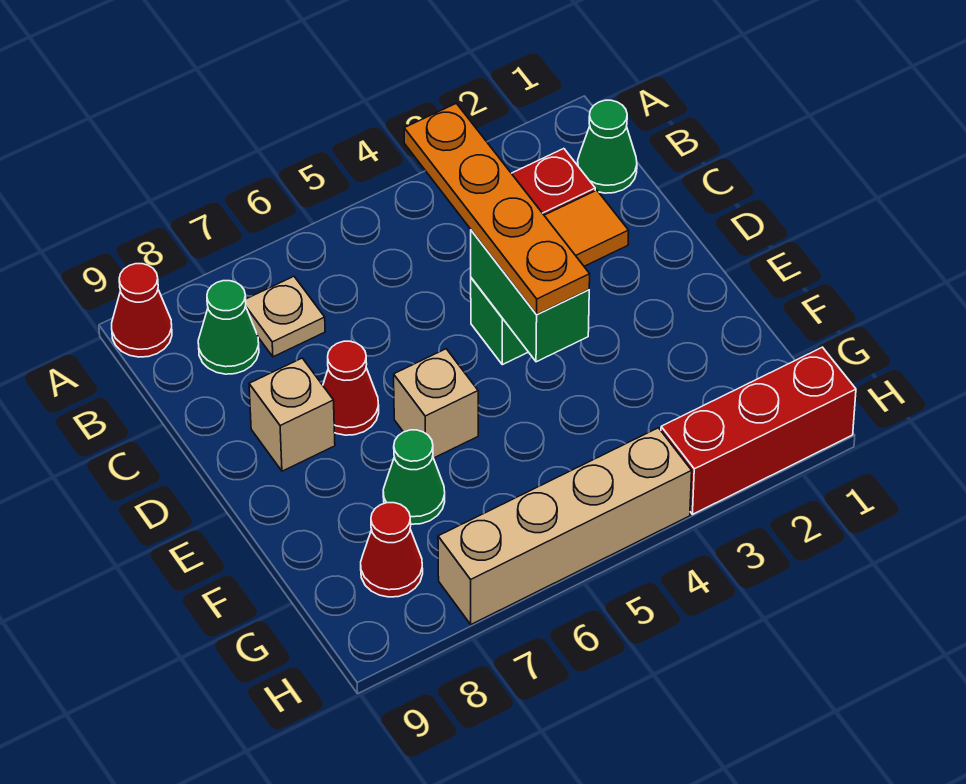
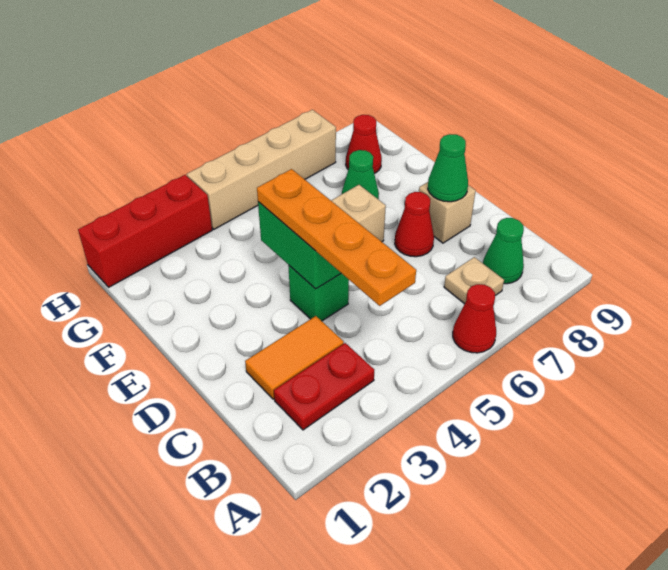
red 1x1 cone [112,264,172,357] -> red 1x1 cone moved to [453,284,496,353]
green 1x1 cone [578,100,637,193] -> green 1x1 cone moved to [428,134,468,202]

